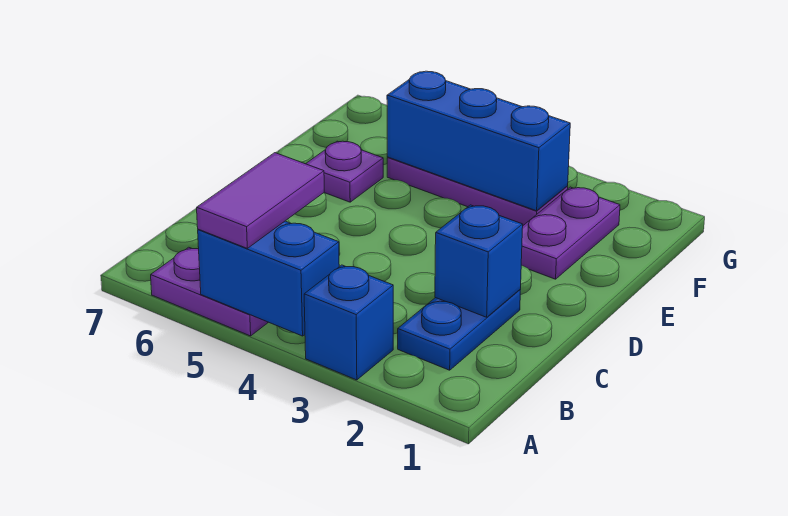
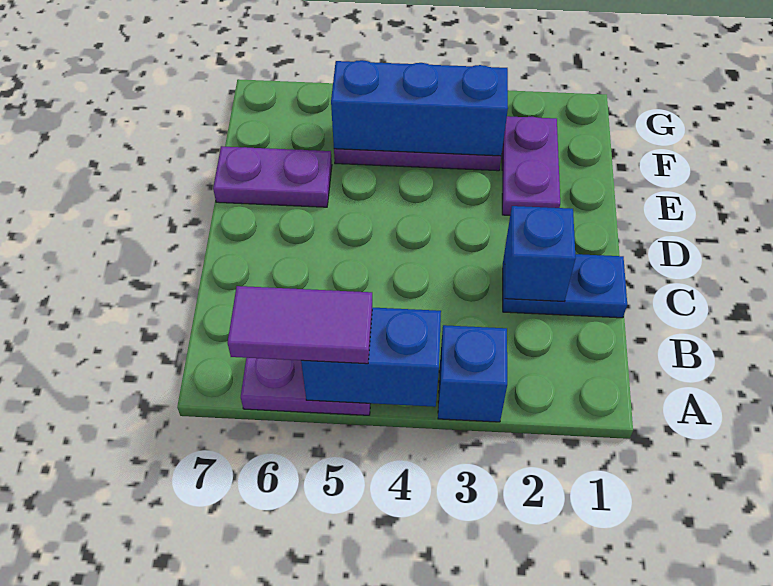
purple 1x2 tile [197,153,324,248] -> purple 1x2 tile turned to [227,286,372,364]
blue 1x2 plate [398,290,520,370] -> blue 1x2 plate turned to [503,252,627,318]
purple 1x1 plate [306,141,383,202] -> purple 1x2 plate [213,146,332,207]

